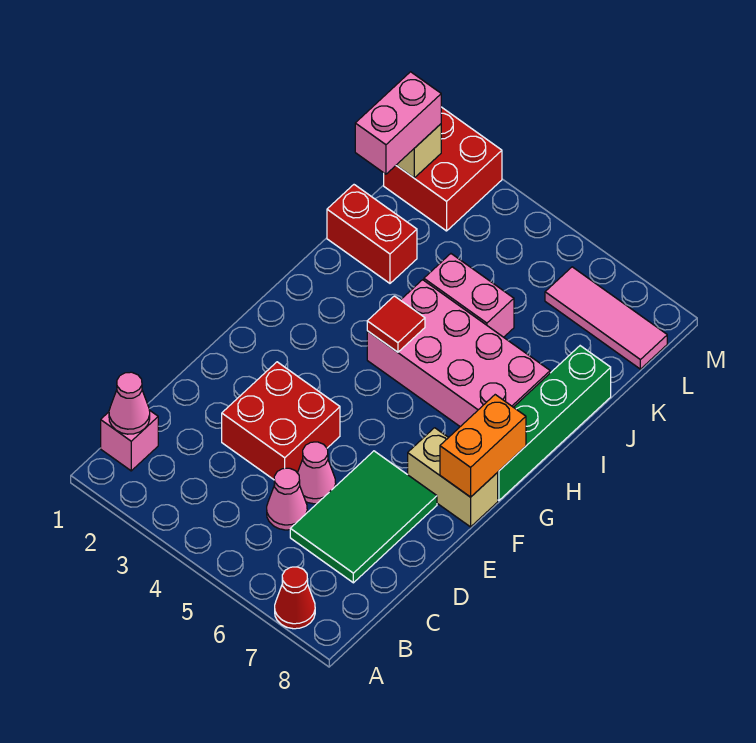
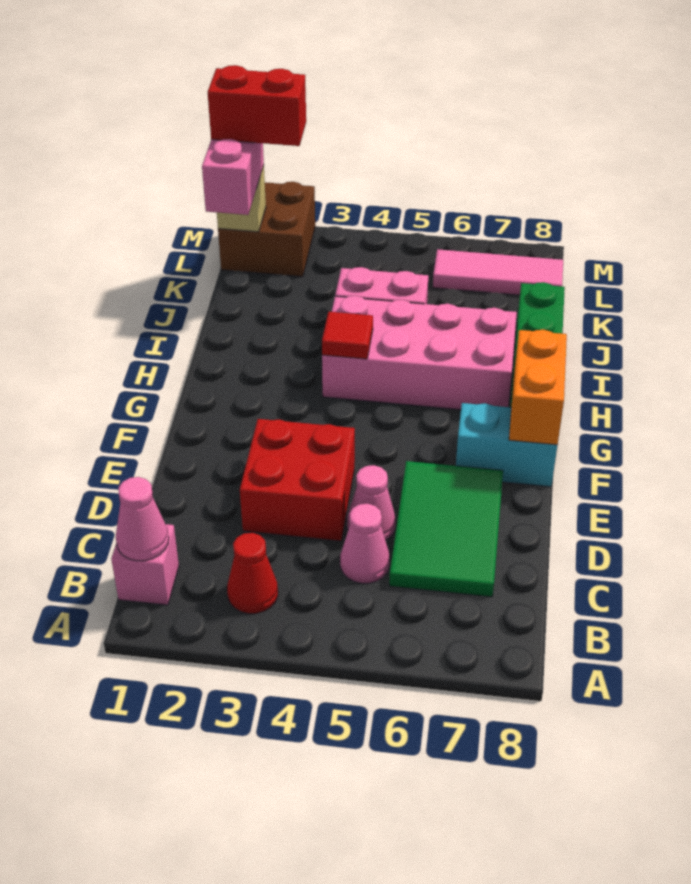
red 1x1 cone [275,567,315,629] -> red 1x1 cone moved to [227,533,278,614]
tan 1x2 brick [408,428,498,527] -> cyan 1x2 brick [456,403,557,487]
red 1x2 brick [327,185,417,283] -> red 1x2 brick moved to [208,65,306,146]
red 2x2 brick [384,107,502,231] -> brown 2x2 brick [218,182,315,277]

